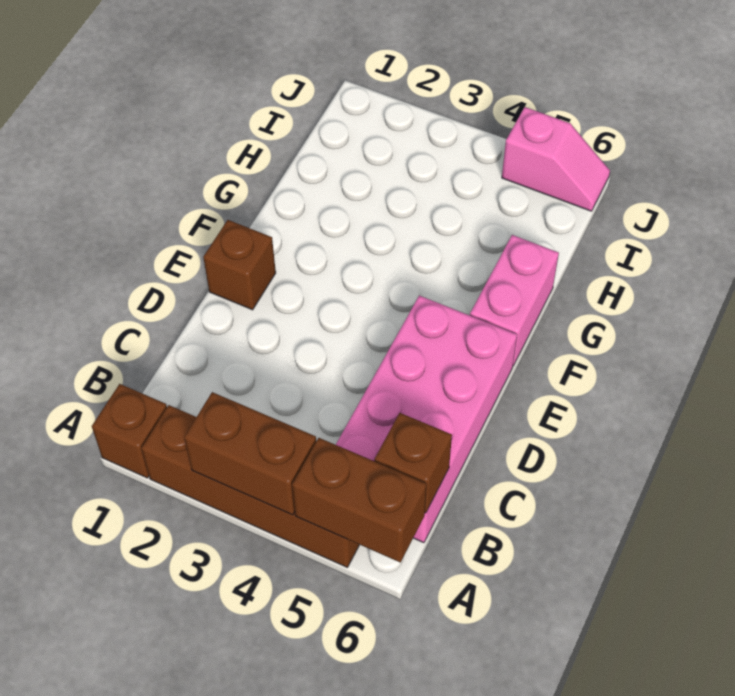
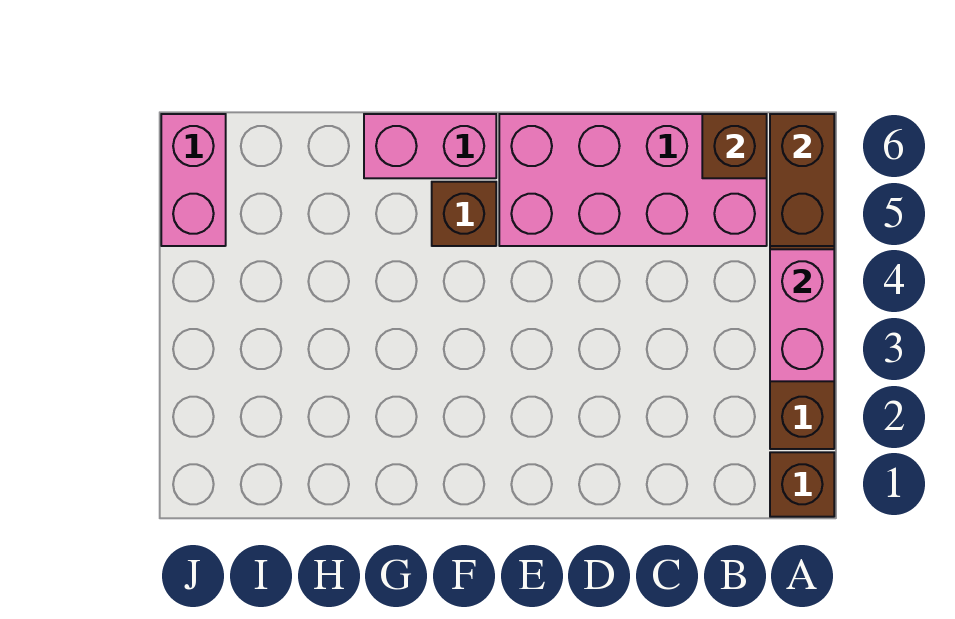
brown 1x2 brick [184,392,316,515] -> pink 1x2 brick [770,249,834,381]
brown 1x1 brick [203,220,276,310] -> brown 1x1 brick moved to [432,182,496,246]
pink 1x2 slope [502,107,610,211] -> pink 1x2 brick [161,114,226,246]

